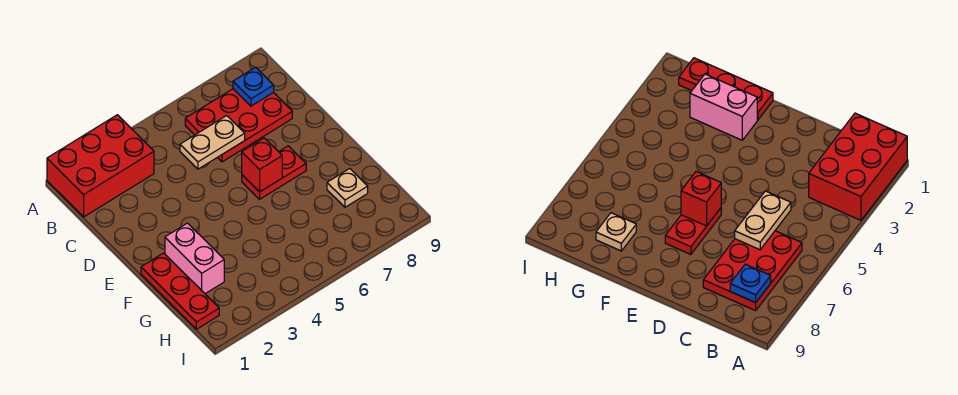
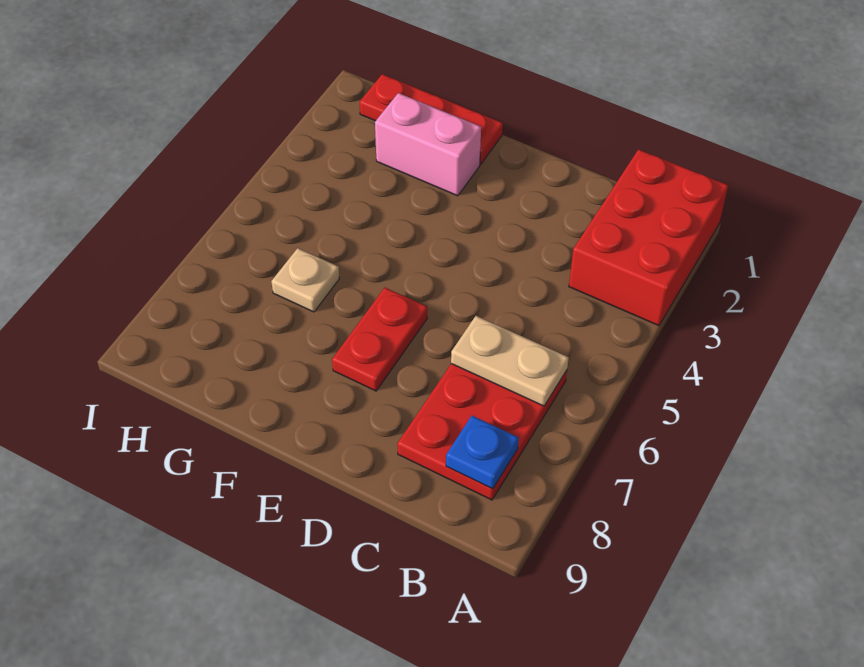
tan 1x2 plate [180,116,245,169] -> tan 1x2 plate turned to [451,316,569,406]
red 1x1 brick [242,138,282,192] -> none
tan 1x1 plate [327,169,368,207] -> tan 1x1 plate moved to [271,248,340,312]

